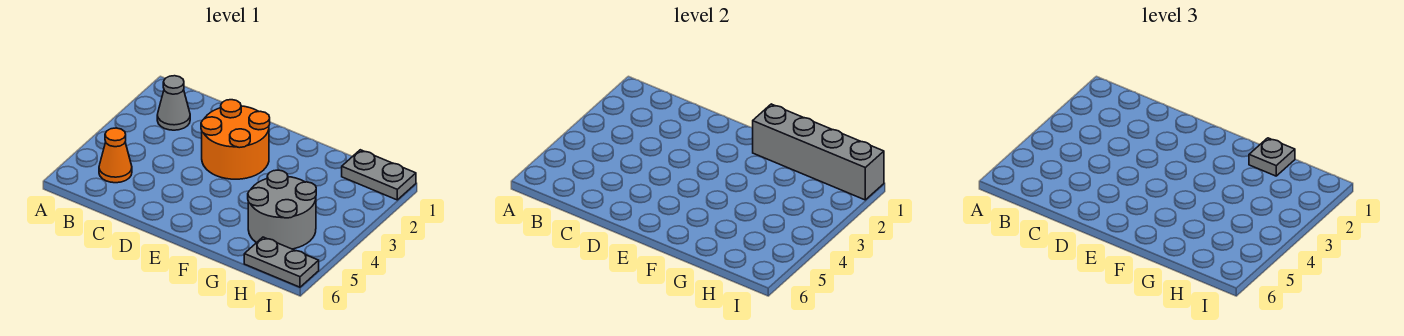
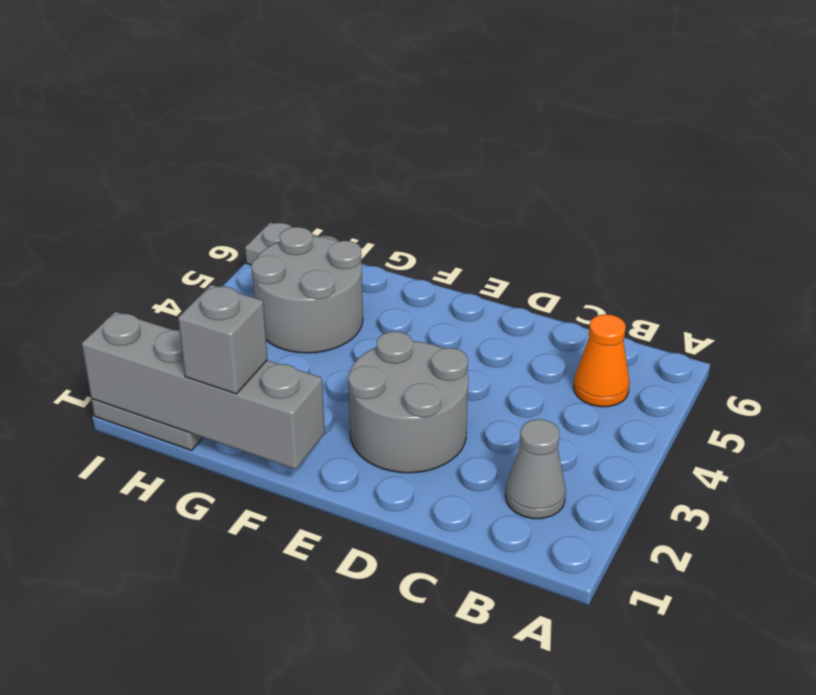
orange 2x2 round brick [201,100,270,179] -> grey 2x2 round brick [348,332,468,473]
grey 1x1 plate [1249,138,1295,176] -> grey 1x1 brick [178,285,267,394]

